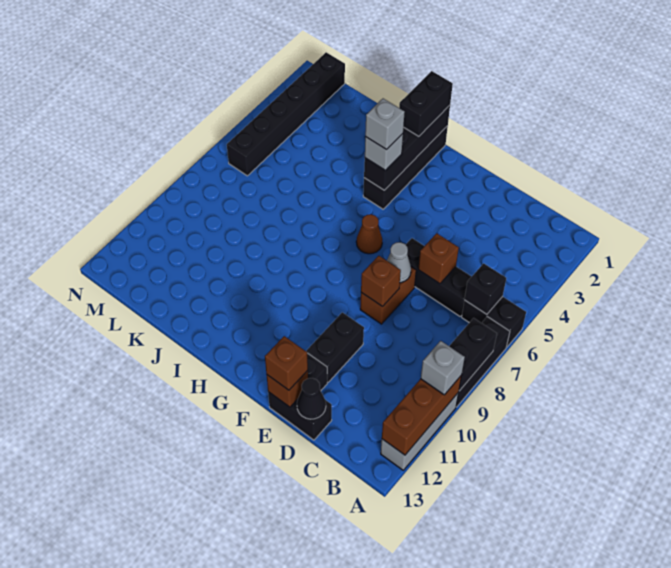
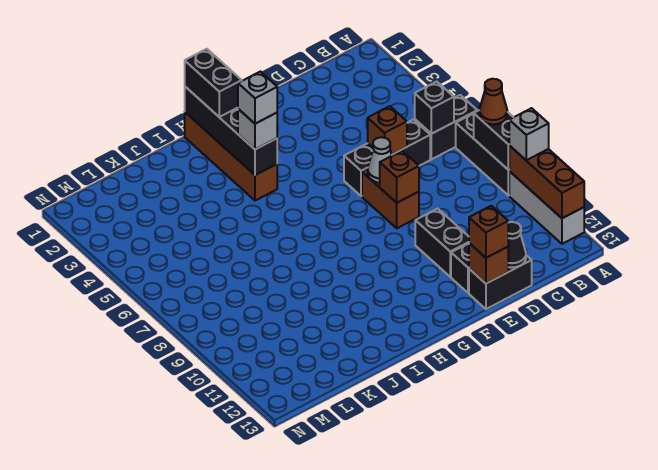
brown 1x1 cone [356,214,382,254] -> brown 1x1 cone moved to [479,79,507,124]
black 1x4 brick [363,126,448,209] -> brown 1x4 brick [185,112,277,201]
black 1x6 brick [227,52,345,176] -> none

